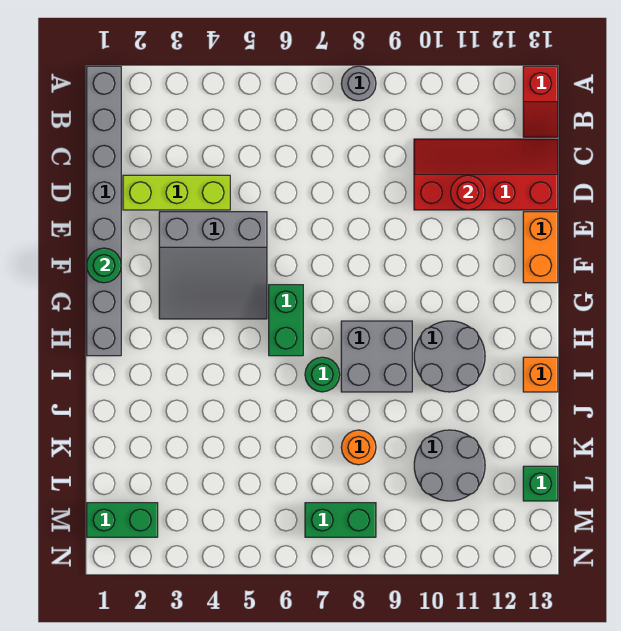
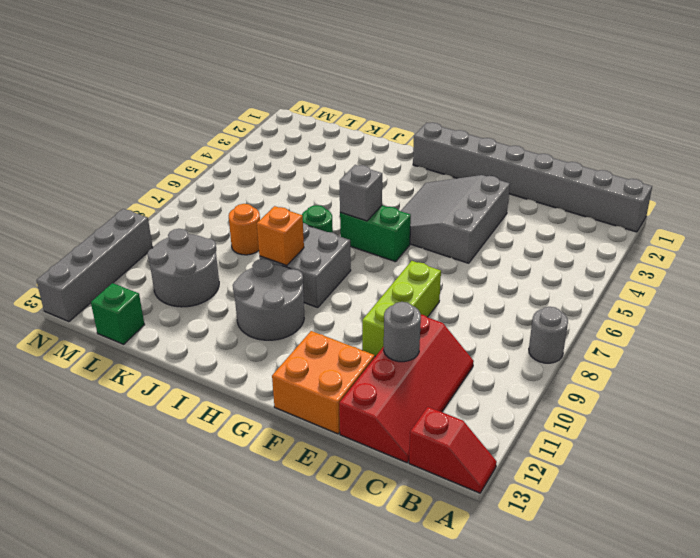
red 1x2 slope [523,66,558,137] -> red 1x2 slope turned to [409,407,497,493]
lime 1x3 brick [123,175,230,210] -> lime 1x3 brick moved to [362,261,441,356]
red 1x1 round brick [451,175,485,210] -> grey 1x1 round brick [384,302,421,362]
orange 1x2 brick [523,212,558,283] -> orange 2x2 brick [272,331,375,434]
green 1x1 round brick [87,248,121,283] -> none
none -> grey 1x1 brick [339,165,382,221]
orange 1x1 brick [523,357,558,392] -> orange 1x1 brick moved to [257,206,304,266]
green 1x2 brick [87,503,158,537] -> none
green 1x2 brick [305,503,376,537] -> none
none -> grey 1x4 brick [36,209,153,322]

